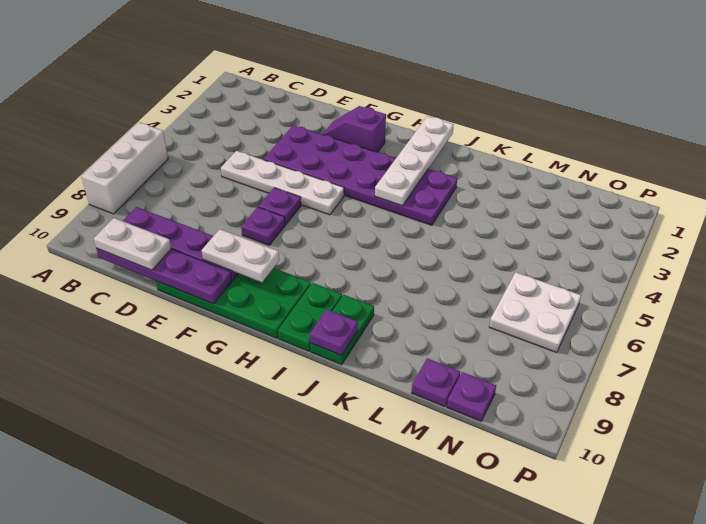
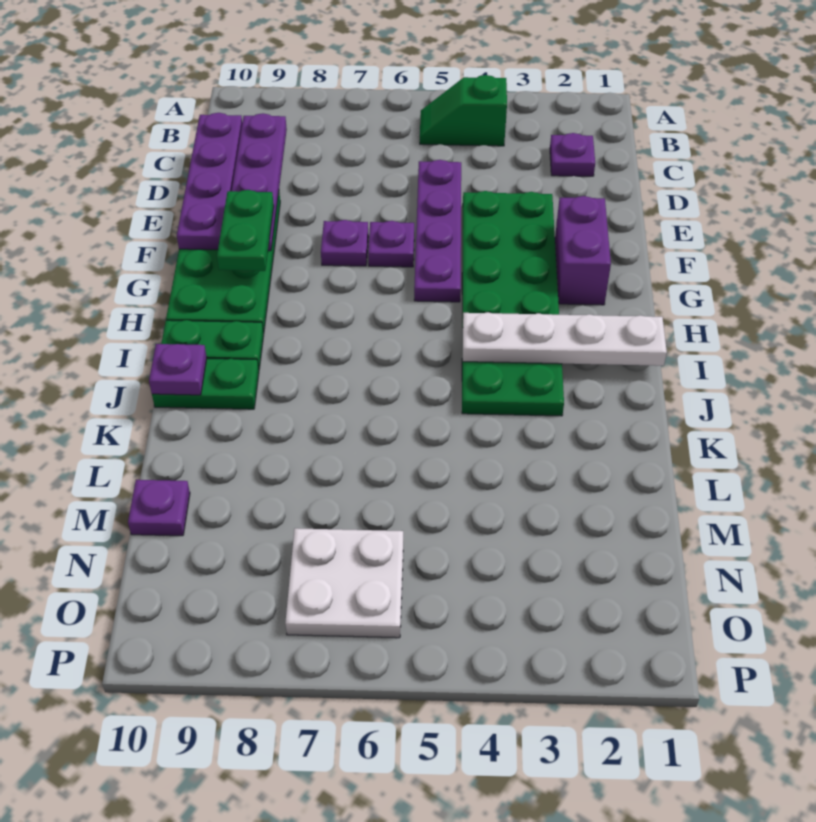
white 1x3 brick [81,122,168,214] -> none
none -> green 1x2 slope [420,75,507,146]
white 1x2 plate [94,218,171,270] -> none
white 1x4 plate [221,151,344,215] -> purple 1x4 plate [414,160,461,302]
purple 2x6 plate [264,125,457,225] -> green 2x6 plate [462,191,564,416]
purple 1x2 slope [322,106,386,152] -> purple 1x2 brick [555,196,611,305]
white 1x2 plate [202,229,279,282] -> green 1x2 plate [217,190,274,271]
purple 1x1 plate [447,372,496,421] -> purple 1x1 plate moved to [550,133,595,176]

